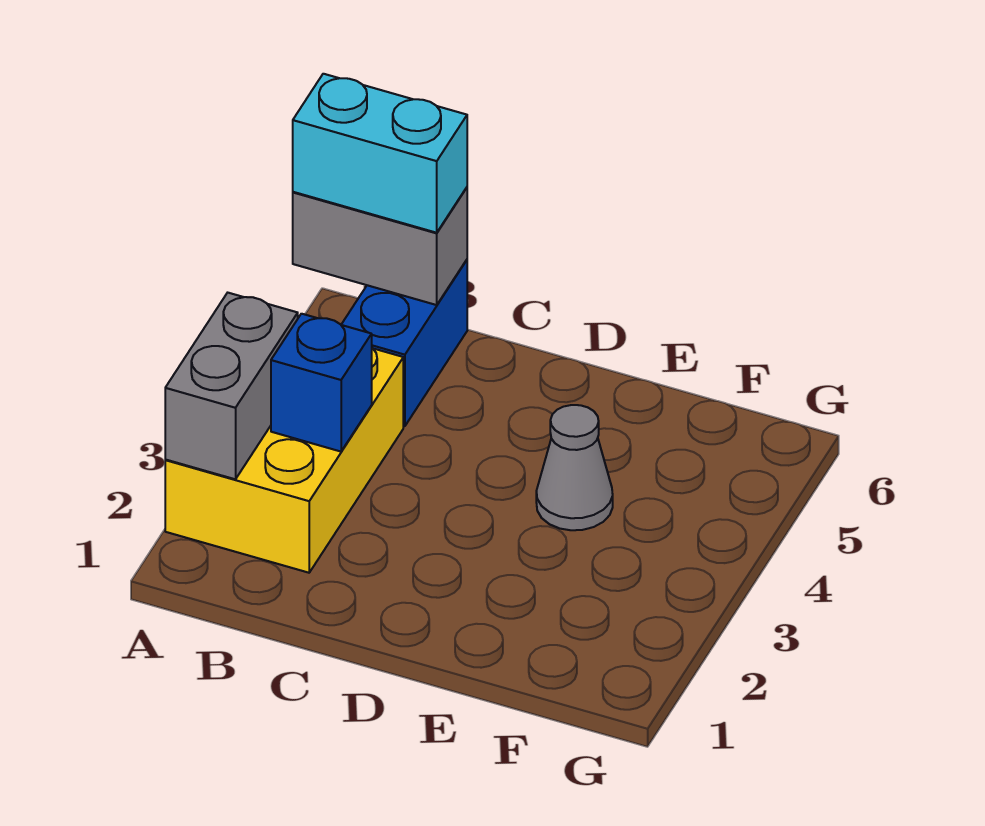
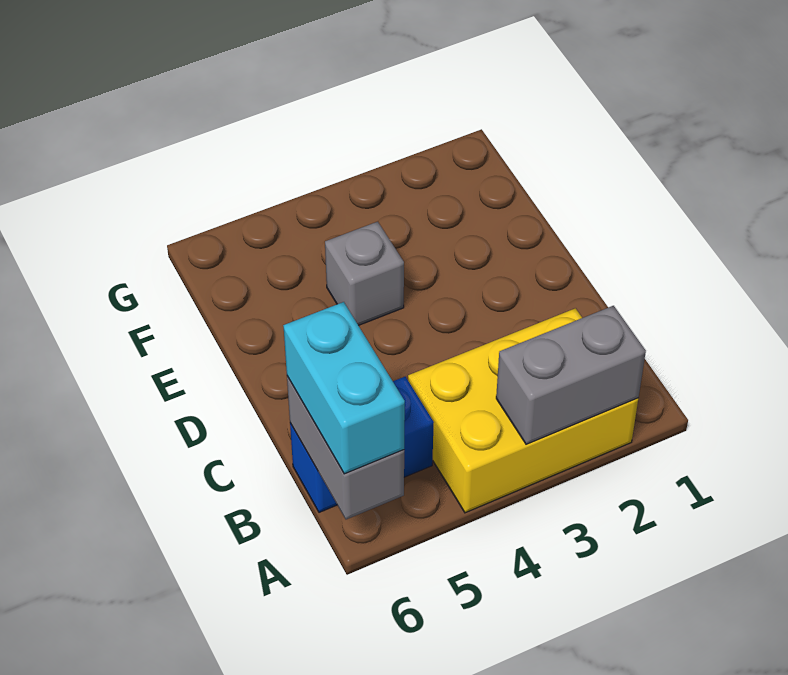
blue 1x1 brick [271,314,372,452] -> none
grey 1x1 cone [536,405,613,530] -> grey 1x1 brick [325,222,404,325]

